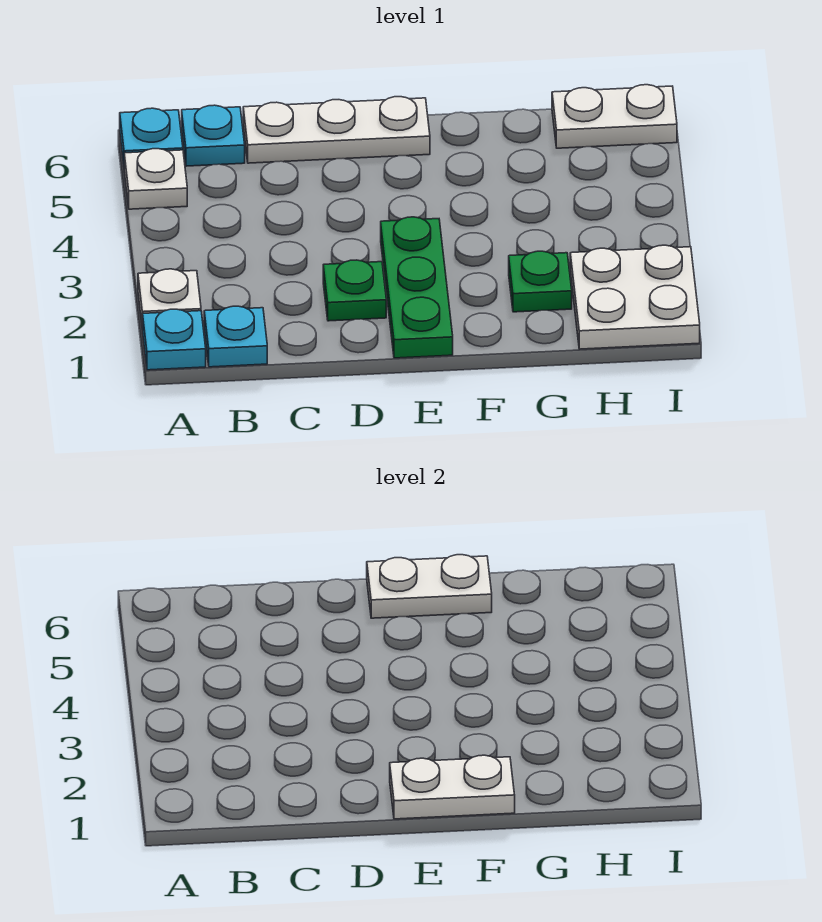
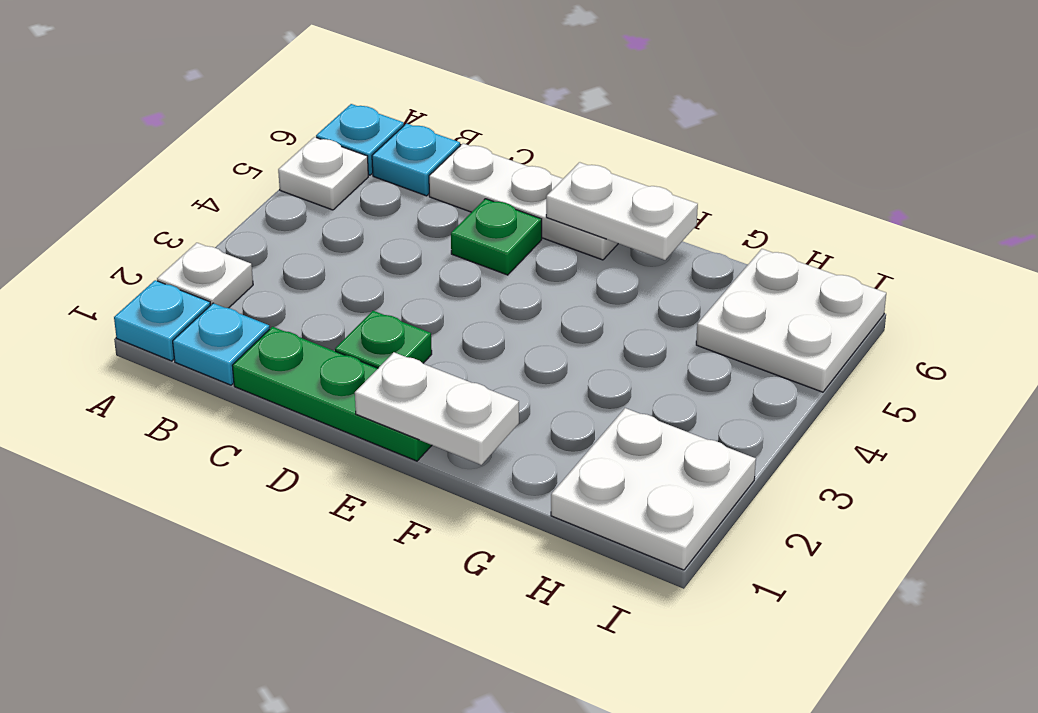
green 1x3 plate [381,217,453,358] -> green 1x3 plate turned to [232,327,432,461]
green 1x1 plate [509,251,572,312] -> green 1x1 plate moved to [451,199,542,275]
white 1x2 plate [552,85,677,148] -> white 2x2 plate [696,249,886,392]

